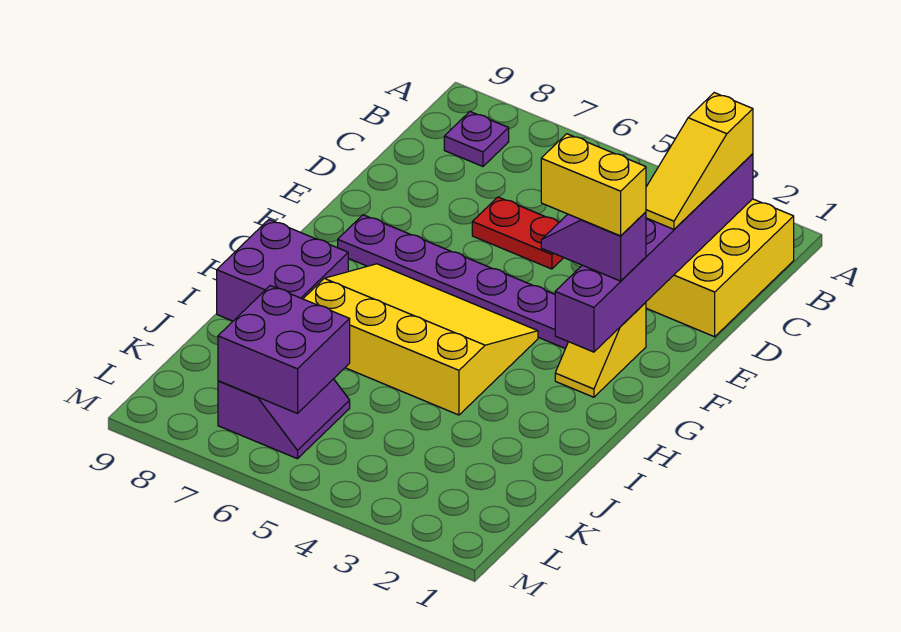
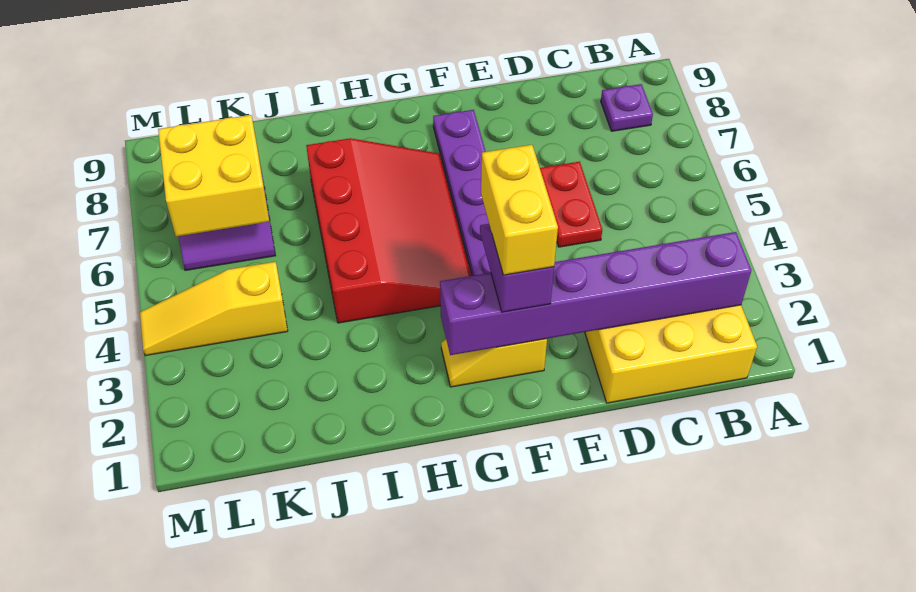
yellow 1x3 slope [646,93,753,229] -> yellow 1x3 slope moved to [140,262,288,356]
yellow 3x4 slope [303,264,538,415] -> red 3x4 slope [306,138,471,323]
purple 2x2 brick [217,220,348,321] -> none
purple 2x2 brick [218,286,350,413] -> yellow 2x2 brick [158,115,269,236]

